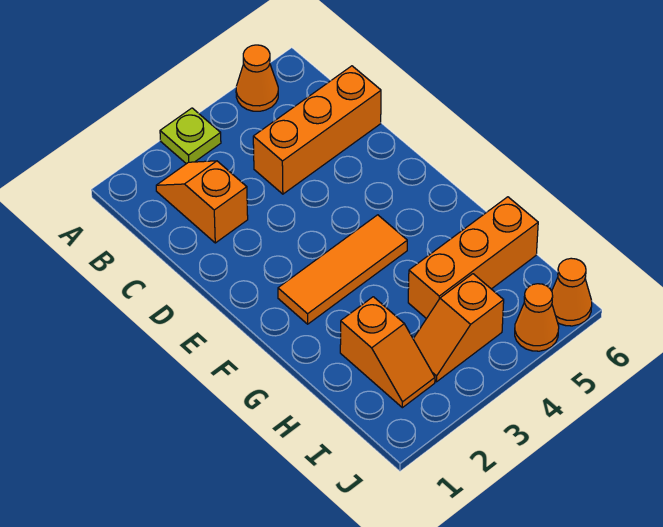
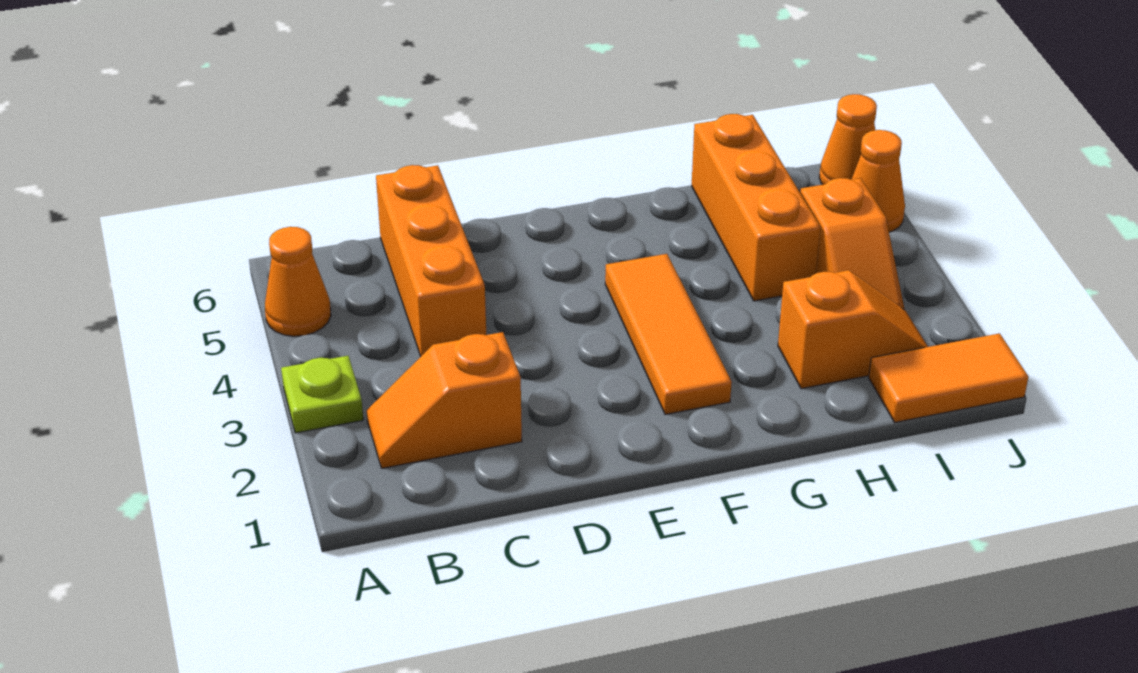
none -> orange 1x2 tile [869,333,1028,422]

